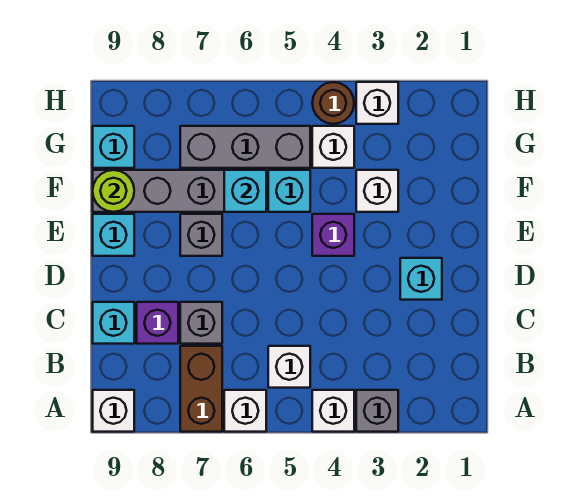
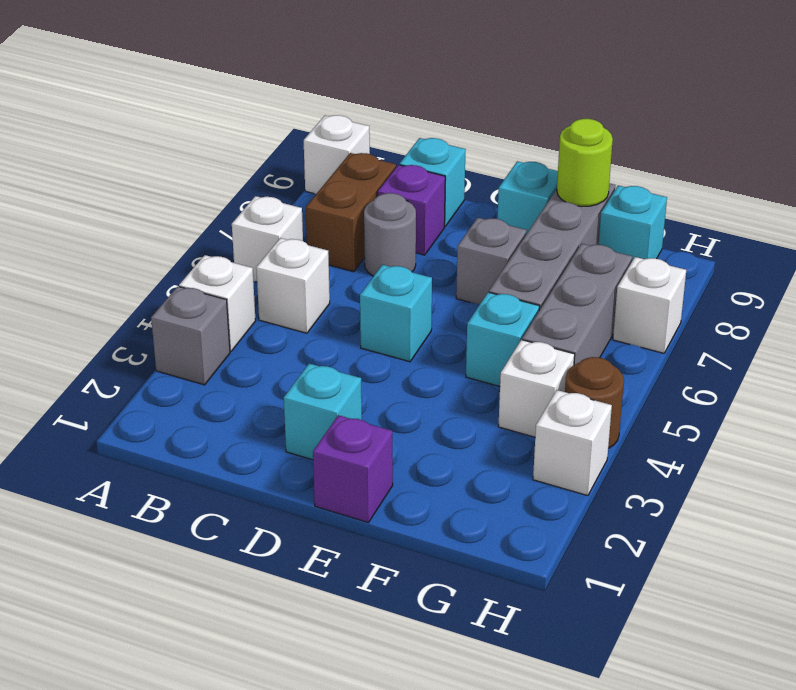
brown 1x2 brick [180,346,222,432] -> brown 1x2 brick turned to [306,153,396,272]
grey 1x1 brick [180,302,222,344] -> grey 1x1 round brick [364,193,416,276]
purple 1x1 brick [312,214,354,256] -> purple 1x1 brick moved to [313,415,393,523]
white 1x1 brick [356,170,398,212] -> white 1x1 brick moved to [613,257,686,353]
cyan 1x1 brick [224,170,266,212] -> cyan 1x1 brick moved to [360,265,432,362]

